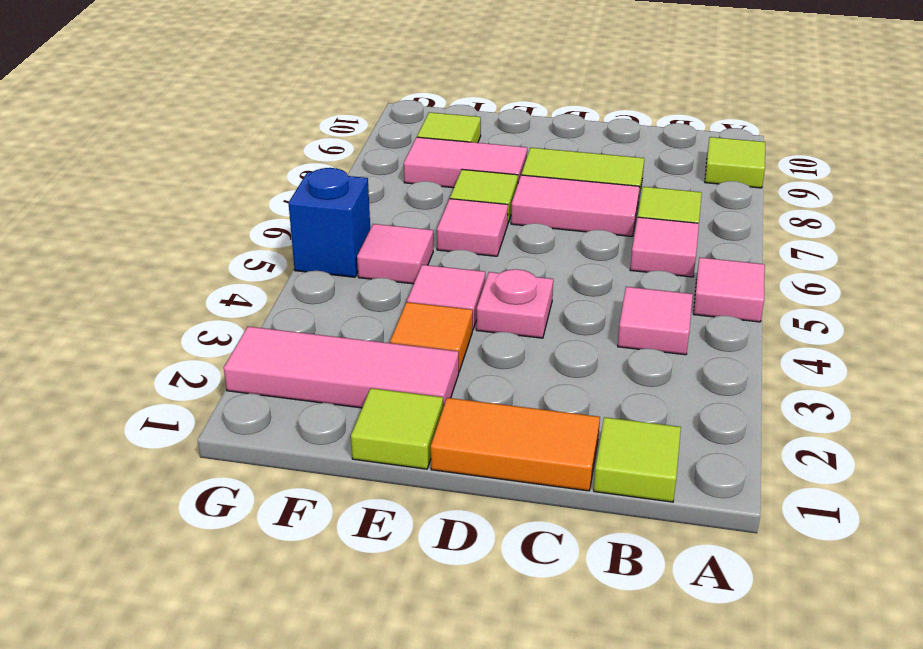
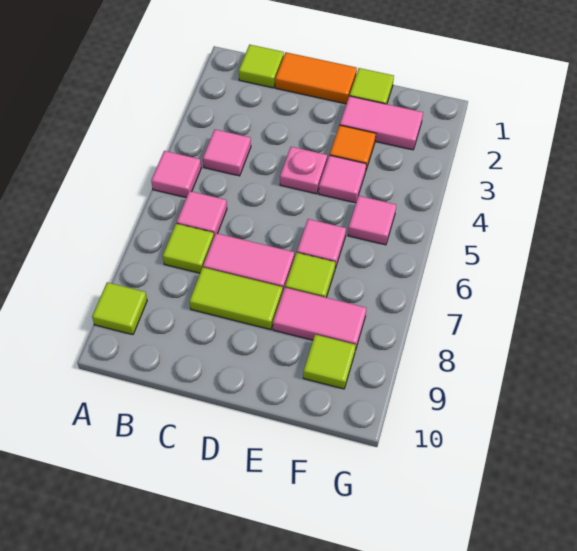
pink 1x3 tile [224,326,459,408] -> pink 1x2 tile [340,96,423,150]
blue 1x1 brick [289,168,370,277] -> none

